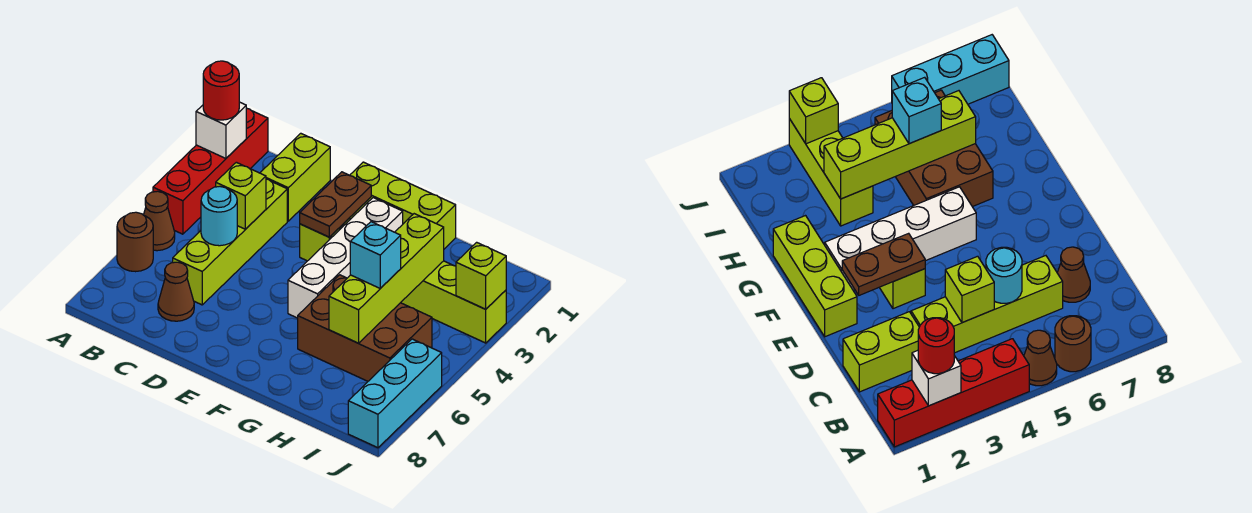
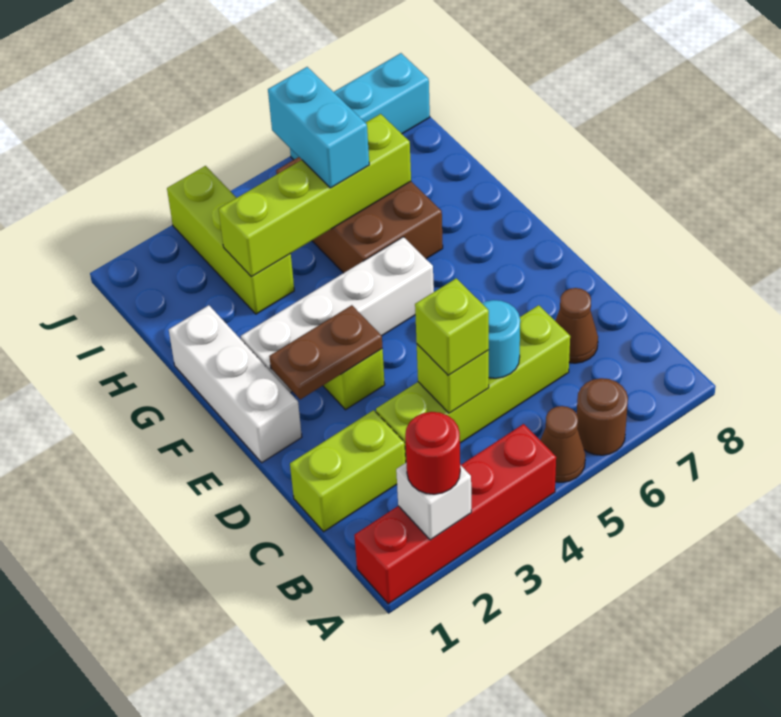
lime 1x3 brick [350,162,456,249] -> white 1x3 brick [169,305,302,463]
cyan 1x1 brick [350,222,401,288] -> cyan 1x2 brick [268,67,369,188]
lime 1x1 brick [456,242,506,309] -> lime 1x1 brick moved to [415,278,489,375]

